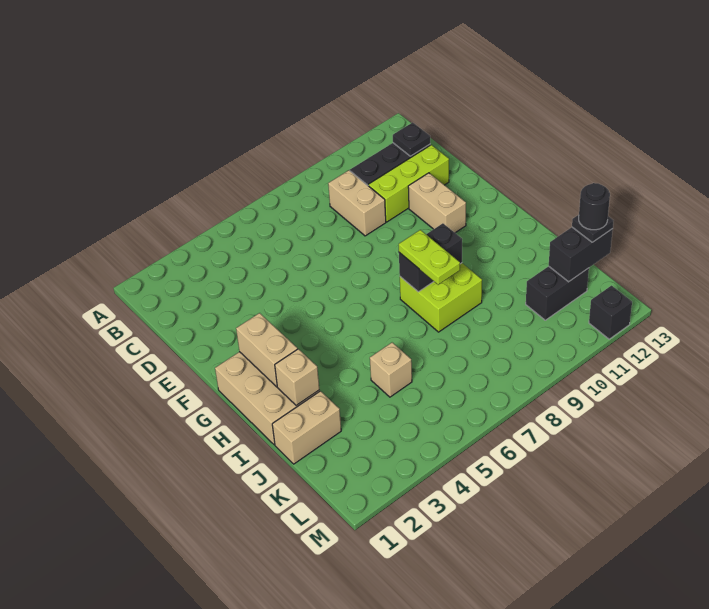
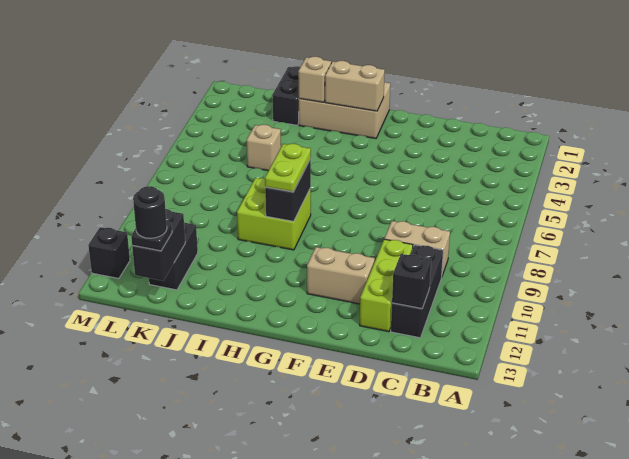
black 1x1 plate [393,122,430,156] -> black 1x1 brick [392,254,431,309]
lime 1x2 plate [399,230,460,285] -> lime 1x2 plate turned to [265,144,311,192]
tan 1x2 brick [272,391,341,464] -> black 1x2 brick [272,66,300,125]

